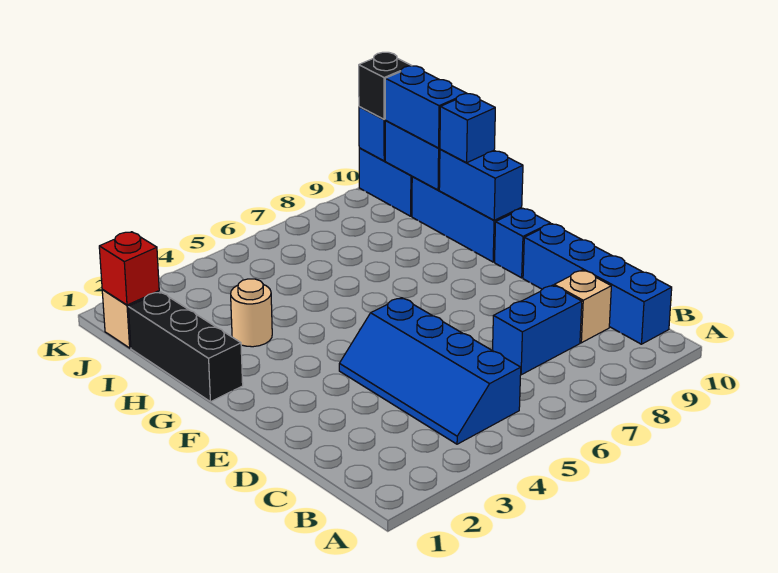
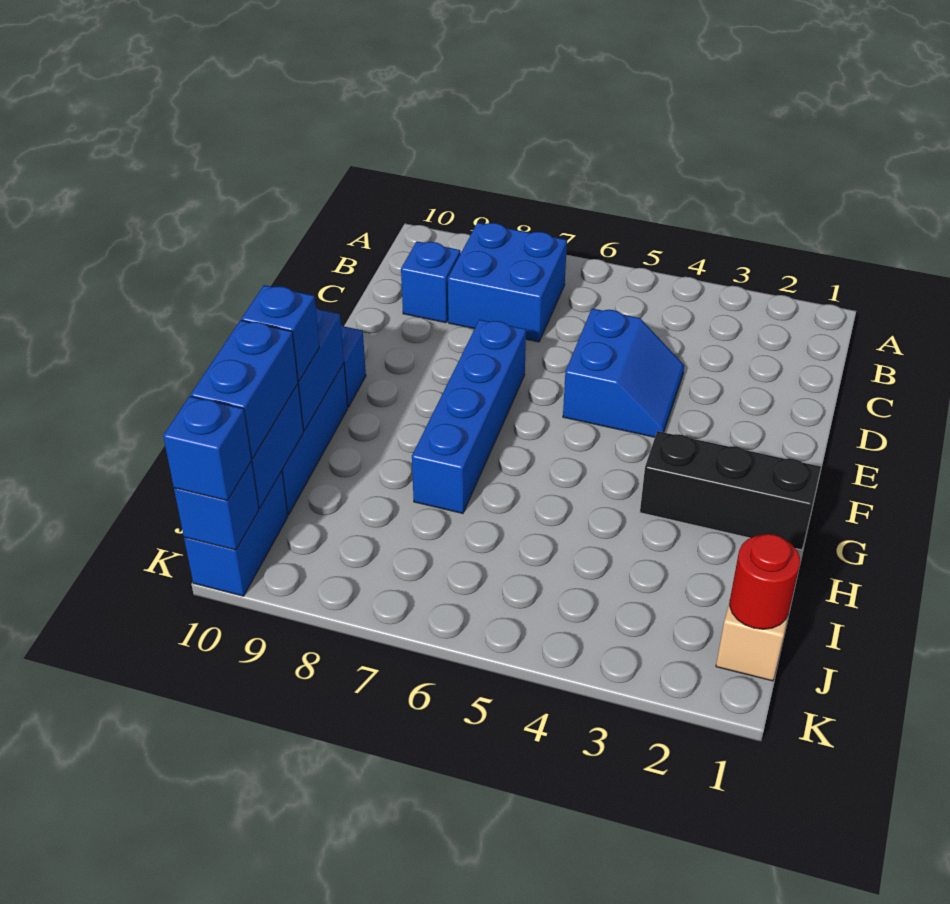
blue 2x4 slope [339,298,521,444] -> blue 2x2 slope [563,308,684,437]
blue 1x4 brick [523,224,672,344] -> blue 1x4 brick moved to [412,320,526,513]
blue 1x2 brick [493,285,582,375] -> blue 2x2 brick [448,223,567,342]
tan 1x1 brick [554,270,611,343] -> blue 1x1 brick [401,241,460,323]
black 1x3 brick [128,292,243,402] -> black 1x3 brick turned to [640,431,821,550]
tan 1x1 round brick [231,279,272,347] -> none
red 1x1 brick [99,232,159,305] -> red 1x1 round brick [730,534,800,629]
black 1x1 brick [359,52,412,120] -> blue 1x1 brick [163,396,251,501]

